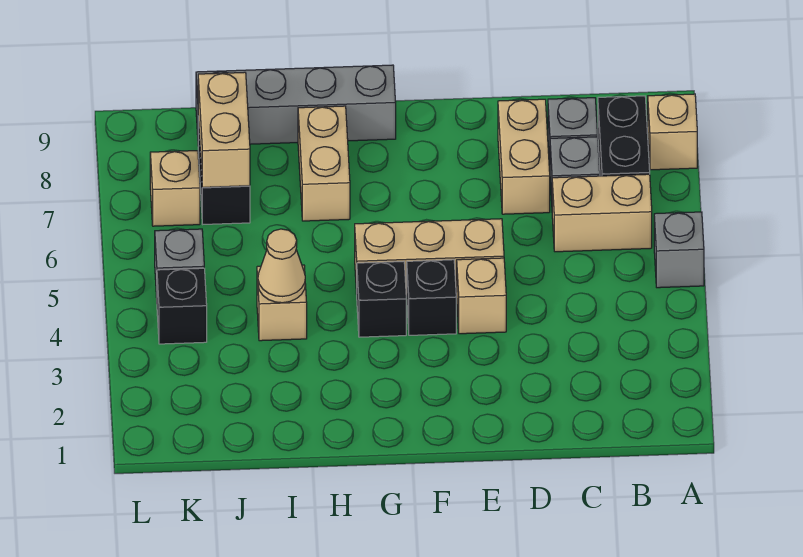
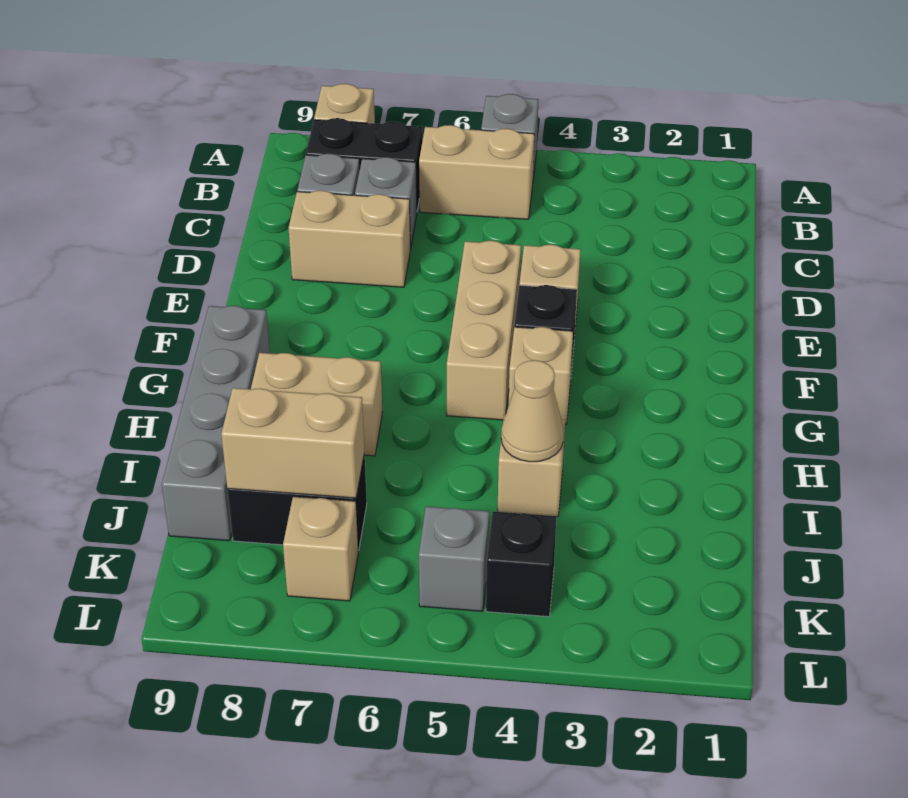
tan 1x2 brick [552,174,652,252] -> tan 1x2 brick turned to [419,125,534,219]
black 1x1 brick [357,261,406,337] -> tan 1x1 brick [509,327,573,424]

